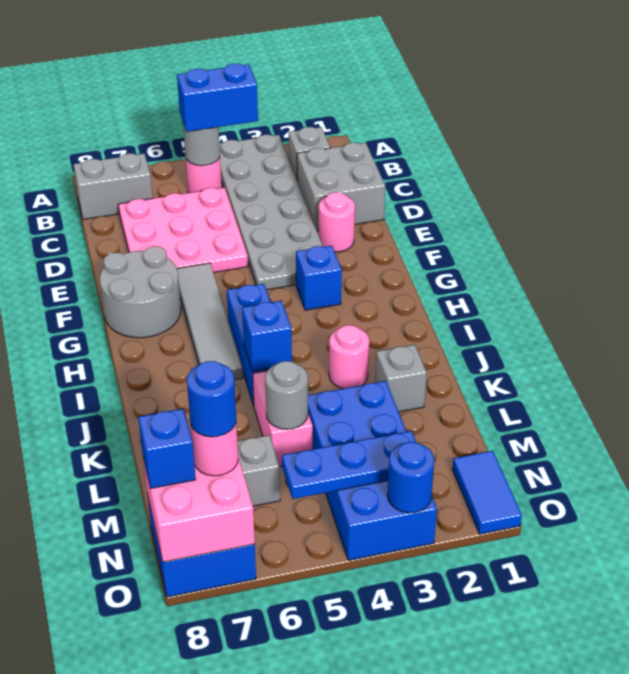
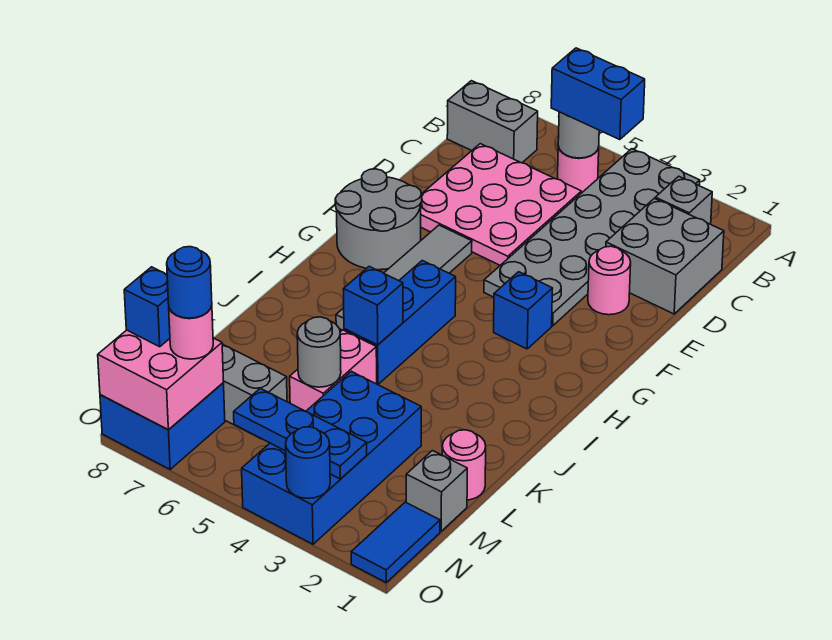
pink 1x1 round brick [329,325,369,389] -> pink 1x1 round brick moved to [442,430,486,500]
grey 1x1 brick [375,345,427,412] -> grey 1x1 brick moved to [406,451,467,531]

